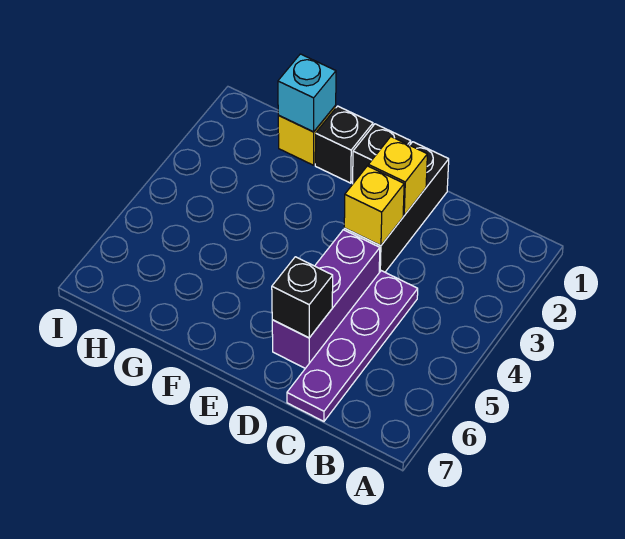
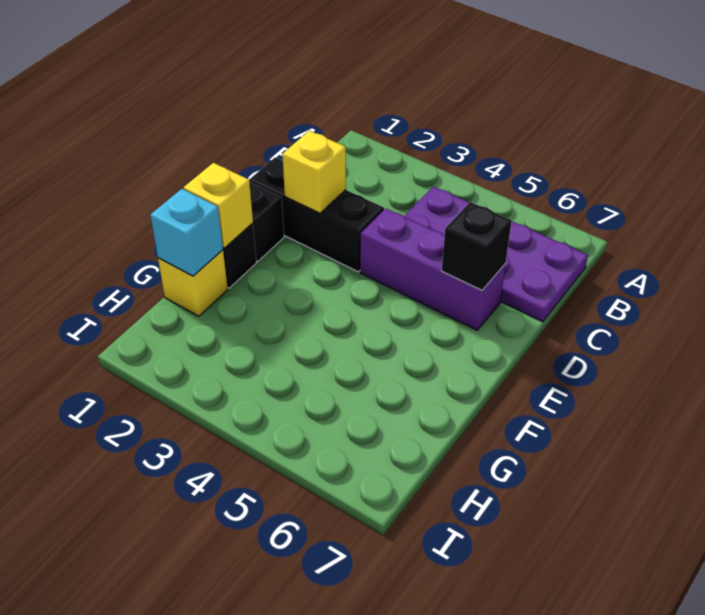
purple 1x4 plate [287,271,418,421] -> purple 2x4 plate [404,187,588,322]
yellow 1x1 brick [344,166,404,246] -> yellow 1x1 brick moved to [183,163,253,248]

